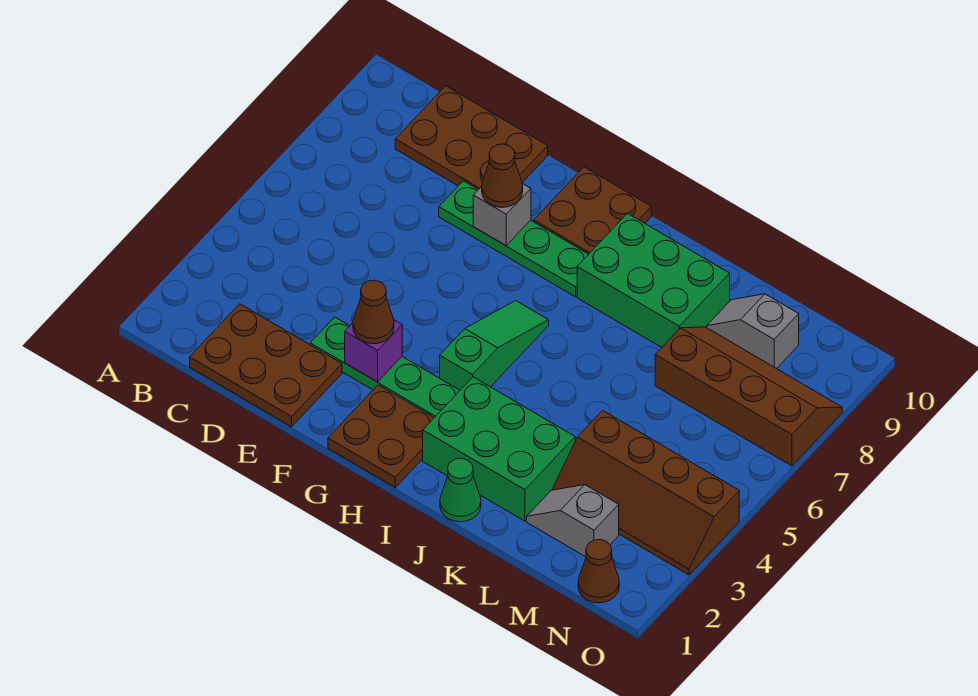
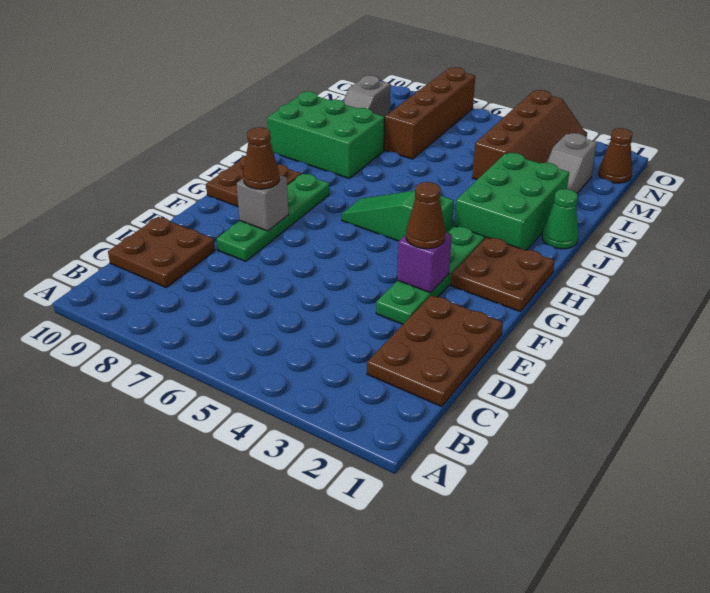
brown 2x3 plate [395,86,548,190] -> brown 2x2 plate [108,217,215,287]
green 2x3 brick [577,213,730,347] -> green 2x3 brick turned to [267,92,385,178]

